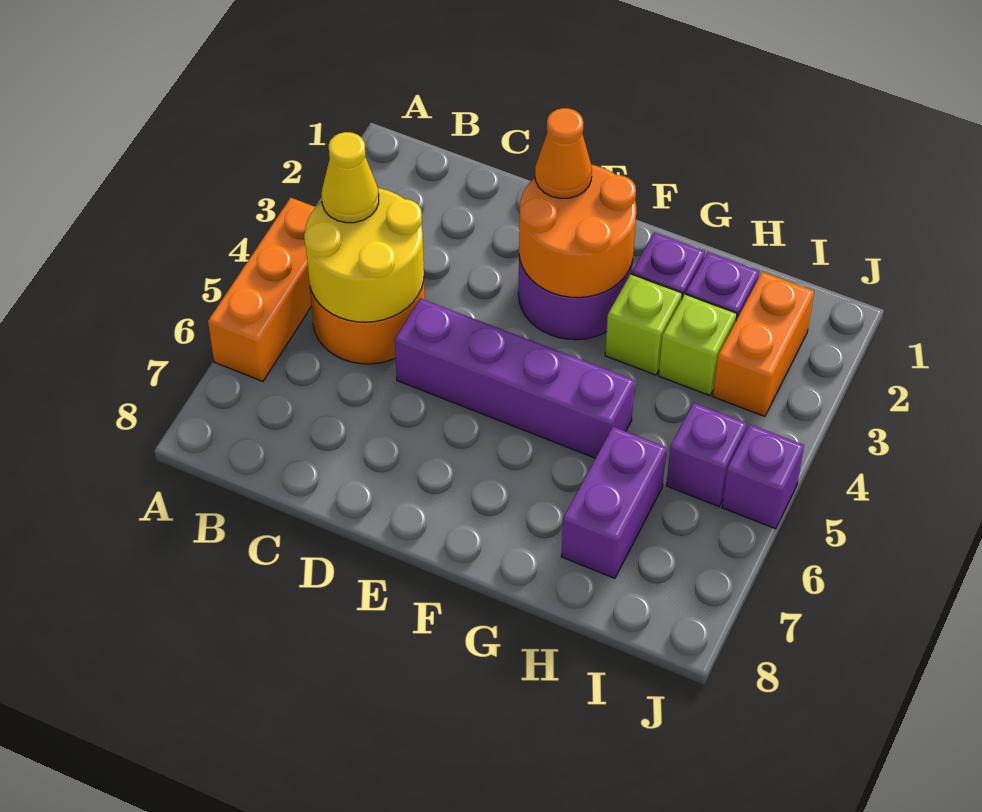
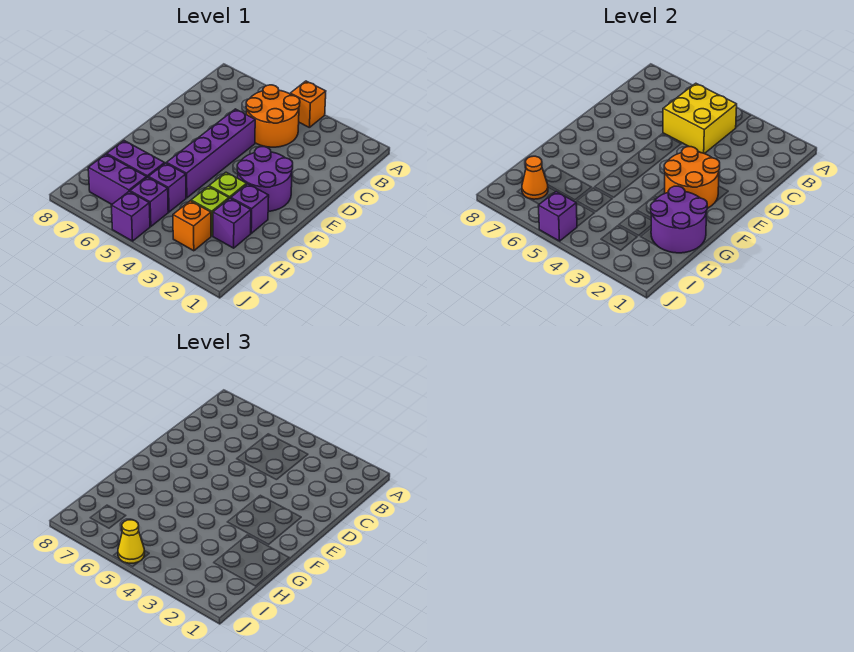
orange 1x3 brick [208,198,316,381] -> orange 1x1 brick [290,81,326,127]
yellow 2x2 round brick [304,188,424,322] -> yellow 2x2 brick [663,83,737,154]
yellow 1x1 cone [322,132,379,223] -> yellow 1x1 cone moved to [118,520,145,563]
orange 1x1 cone [535,108,592,198] -> orange 1x1 cone moved to [522,156,548,199]
none -> purple 2x2 round brick [651,186,707,253]
none -> purple 1x1 brick [148,163,186,212]
orange 1x2 brick [713,272,814,416] -> orange 1x1 brick [173,201,211,251]
none -> purple 1x2 brick [88,154,147,204]
none -> purple 1x1 brick [538,191,577,241]

